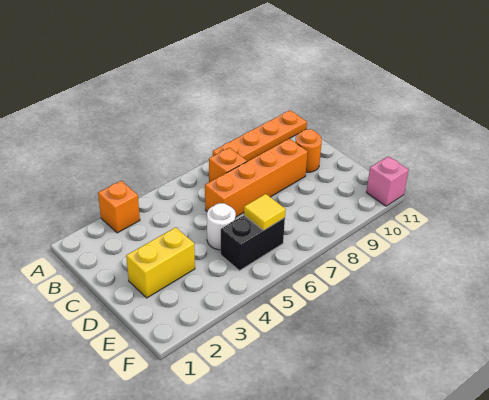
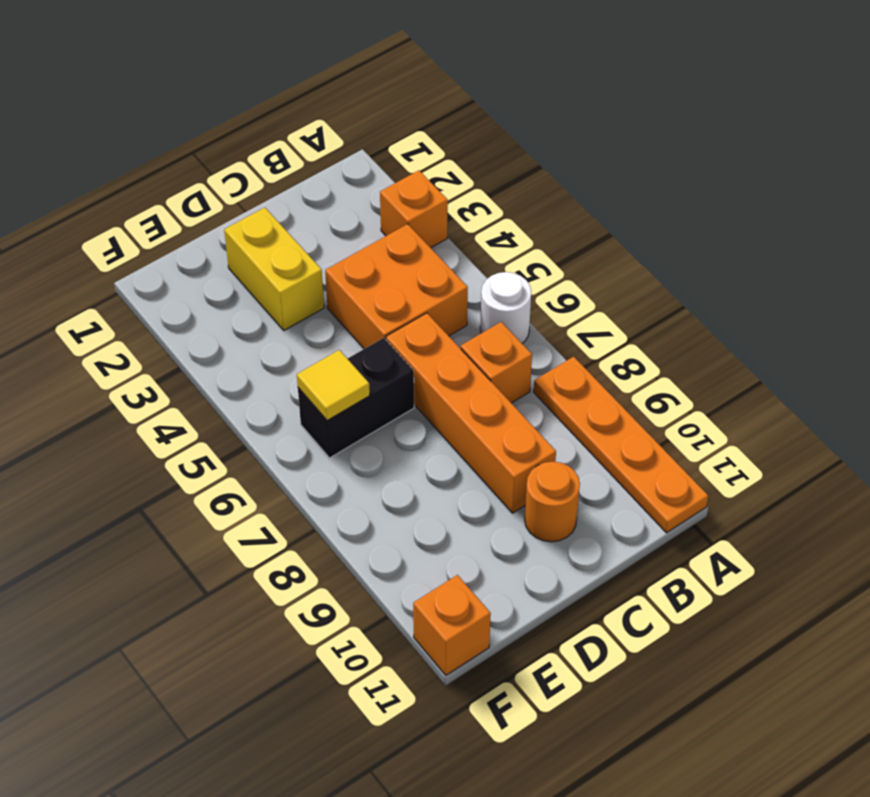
none -> orange 2x2 brick [325,224,468,349]
white 1x1 round brick [207,203,236,250] -> white 1x1 round brick moved to [480,272,531,343]
black 1x2 brick [221,216,285,271] -> black 1x2 brick turned to [298,338,414,458]
pink 1x1 brick [366,156,409,206] -> orange 1x1 brick [413,575,491,675]

